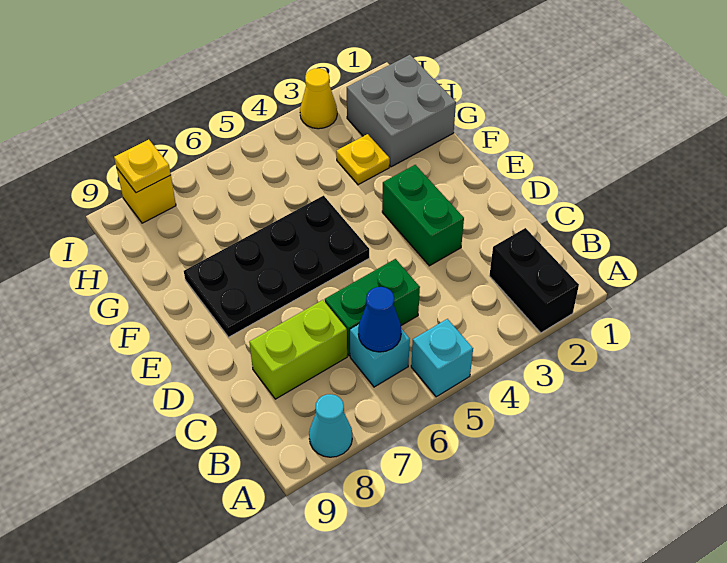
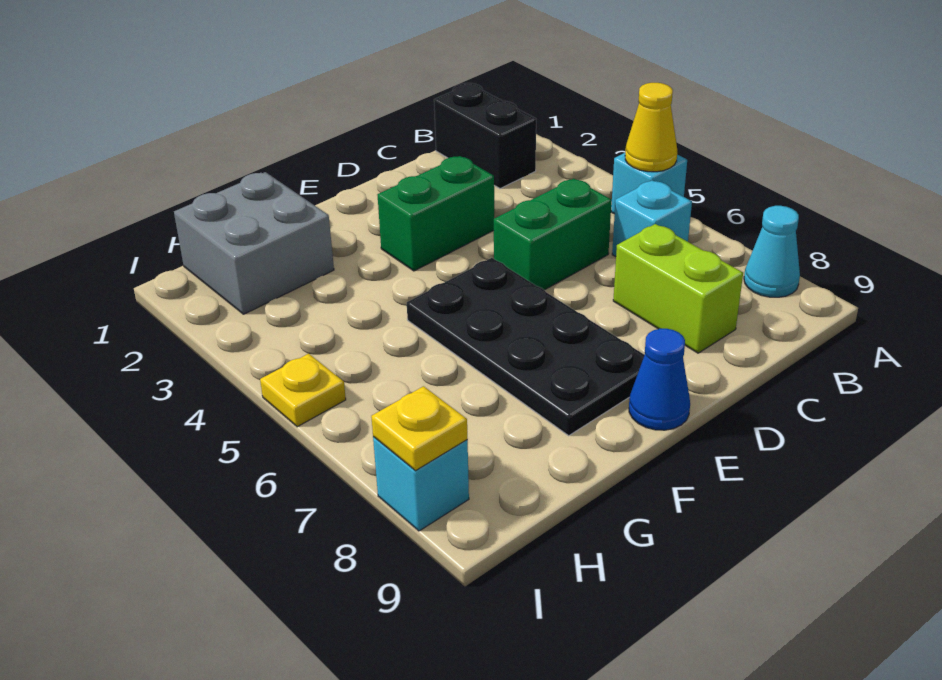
black 1x2 brick [489,228,579,333] -> black 1x2 brick turned to [434,83,536,189]
blue 1x1 cone [358,287,401,352] -> blue 1x1 cone moved to [629,329,690,430]
green 1x2 brick [325,259,420,356] -> green 1x2 brick turned to [494,179,612,290]
yellow 1x1 plate [336,134,390,185] -> yellow 1x1 plate moved to [260,354,346,427]
yellow 1x1 cone [300,68,337,129] -> yellow 1x1 cone moved to [625,83,677,172]
yellow 1x1 brick [117,169,176,223] -> cyan 1x1 brick [373,437,469,531]

